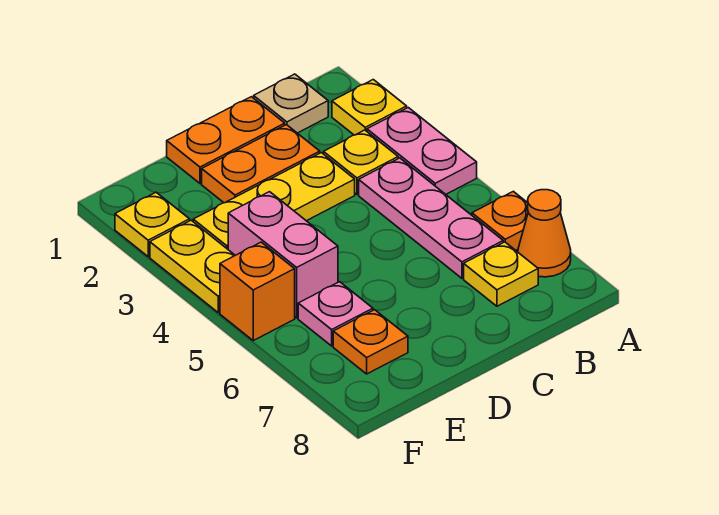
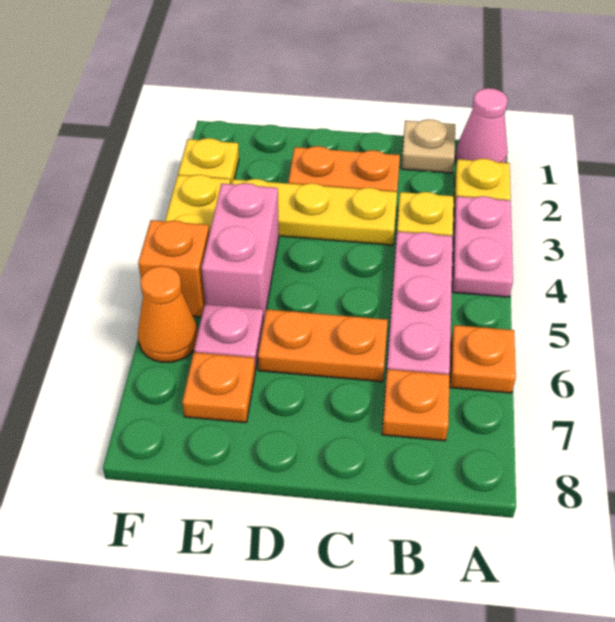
none -> pink 1x1 cone [455,88,508,163]
orange 1x1 cone [518,190,571,277] -> orange 1x1 cone moved to [138,266,198,362]
yellow 1x1 plate [464,242,538,306] -> orange 1x1 plate [382,369,450,441]
orange 1x2 plate [167,97,285,184] -> orange 1x2 plate moved to [258,309,388,382]

